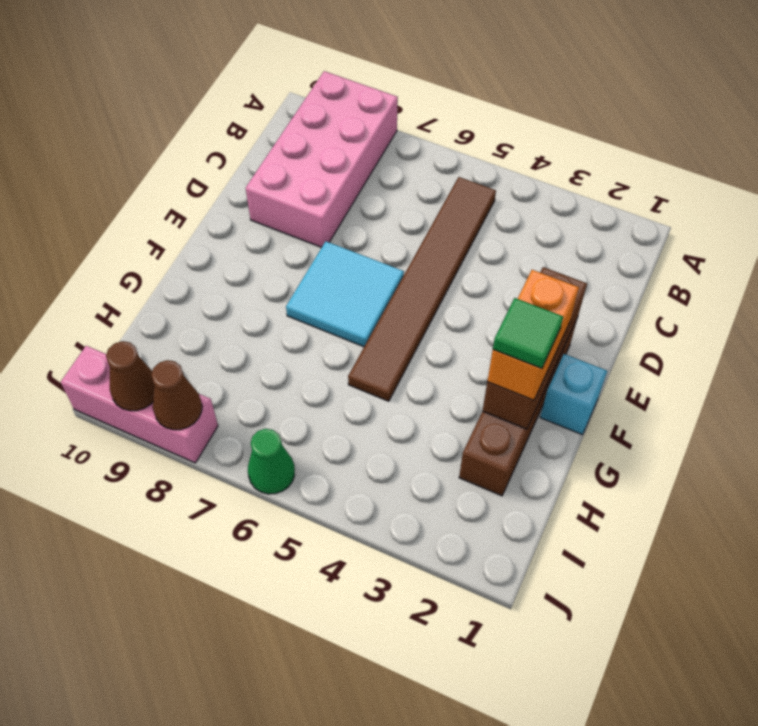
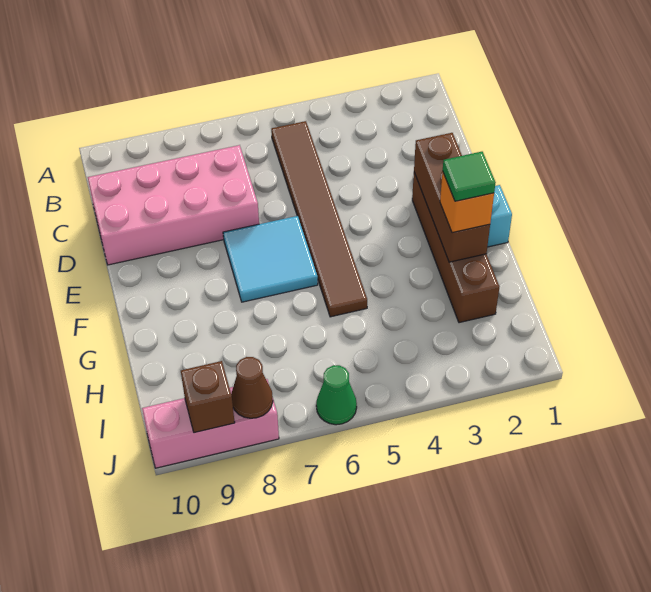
pink 2x4 brick [246,71,398,247] -> pink 2x4 brick turned to [88,145,259,265]
orange 1x2 brick [487,270,579,400] -> orange 1x1 brick [440,171,494,233]
brown 1x1 cone [106,341,154,411] -> brown 1x1 brick [181,361,235,433]

